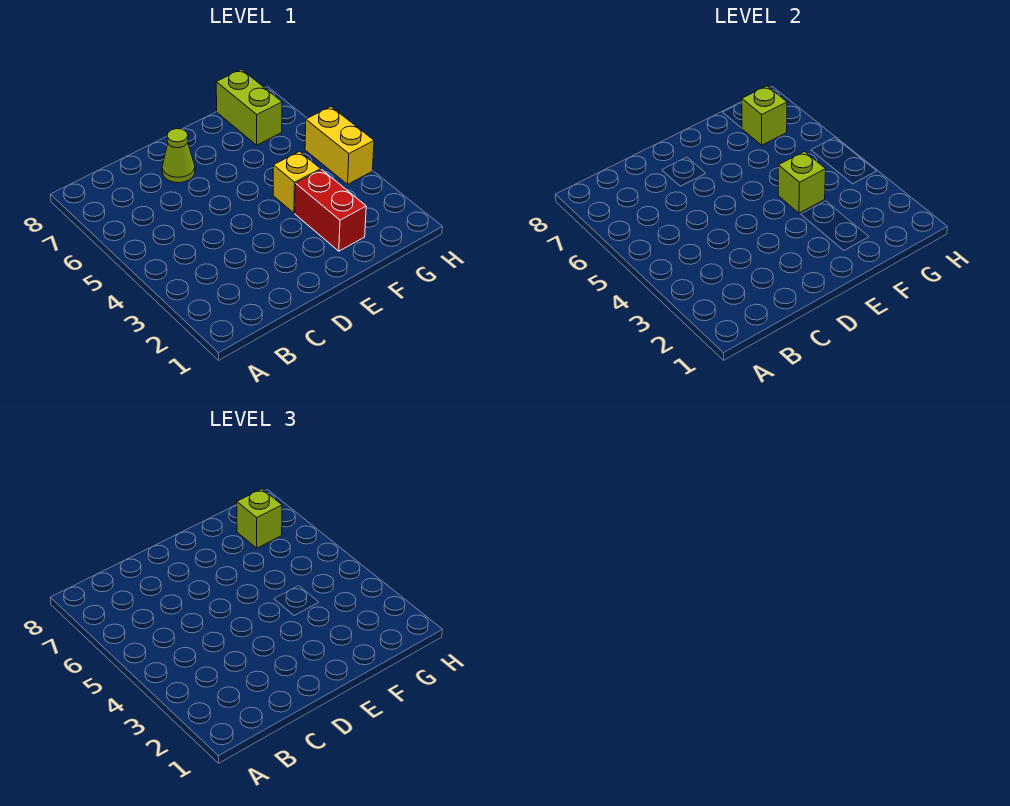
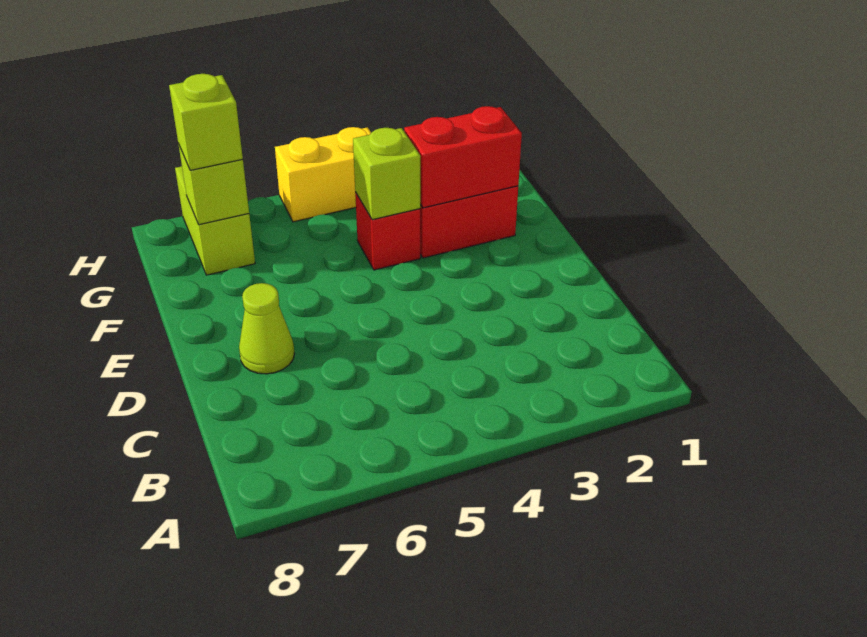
none -> red 1x2 brick [404,106,522,208]
yellow 1x1 brick [273,152,321,213] -> red 1x1 brick [355,192,420,270]
lime 1x2 brick [216,69,282,145] -> lime 1x2 brick turned to [175,166,255,275]

